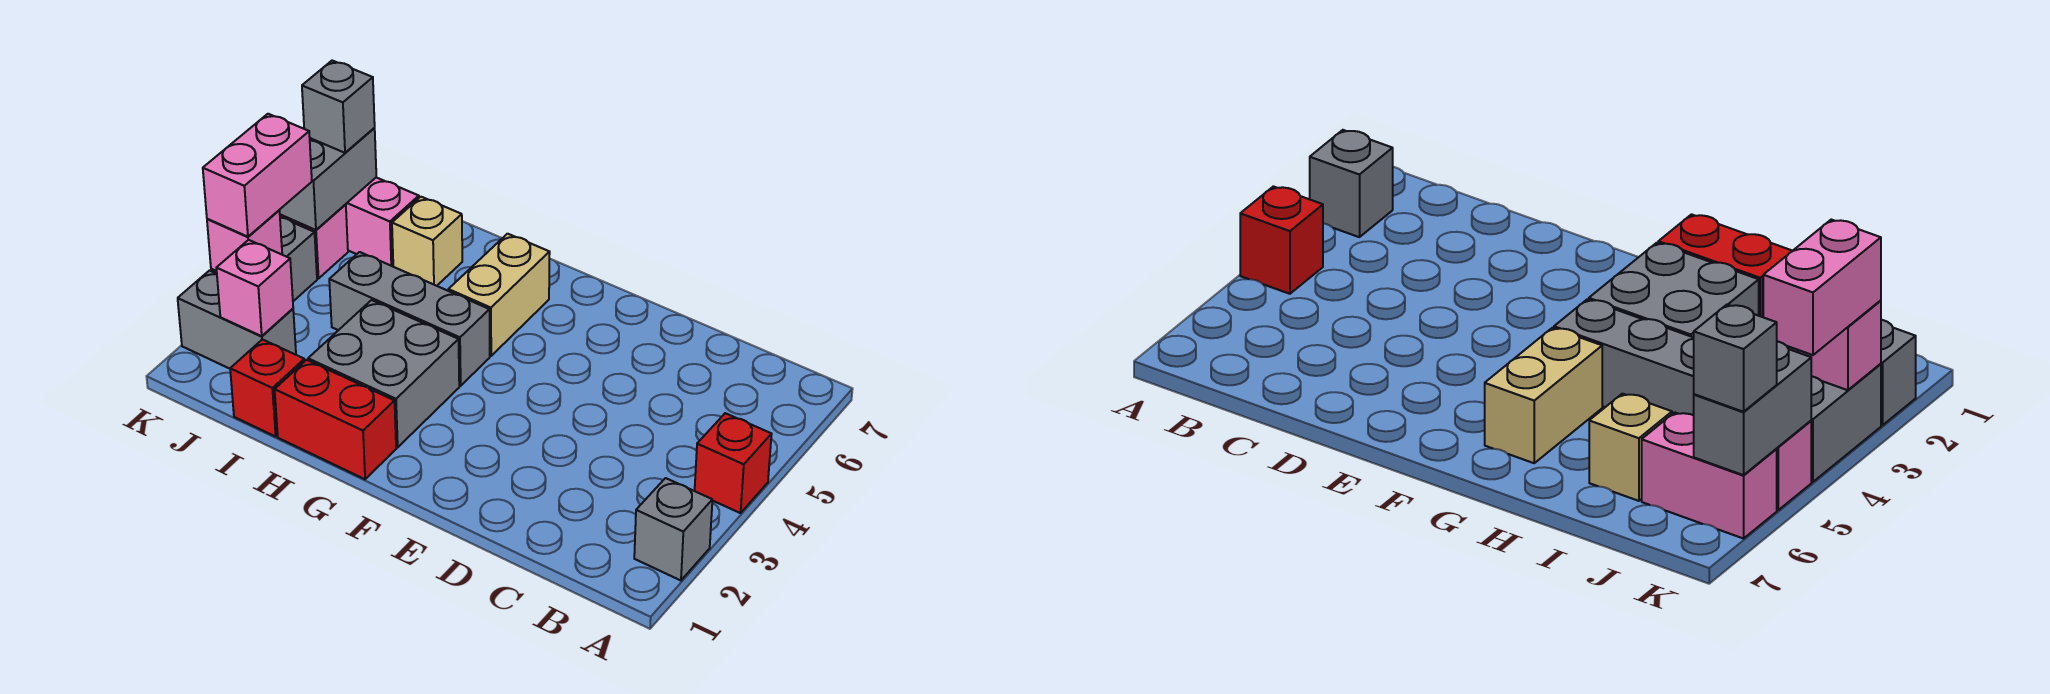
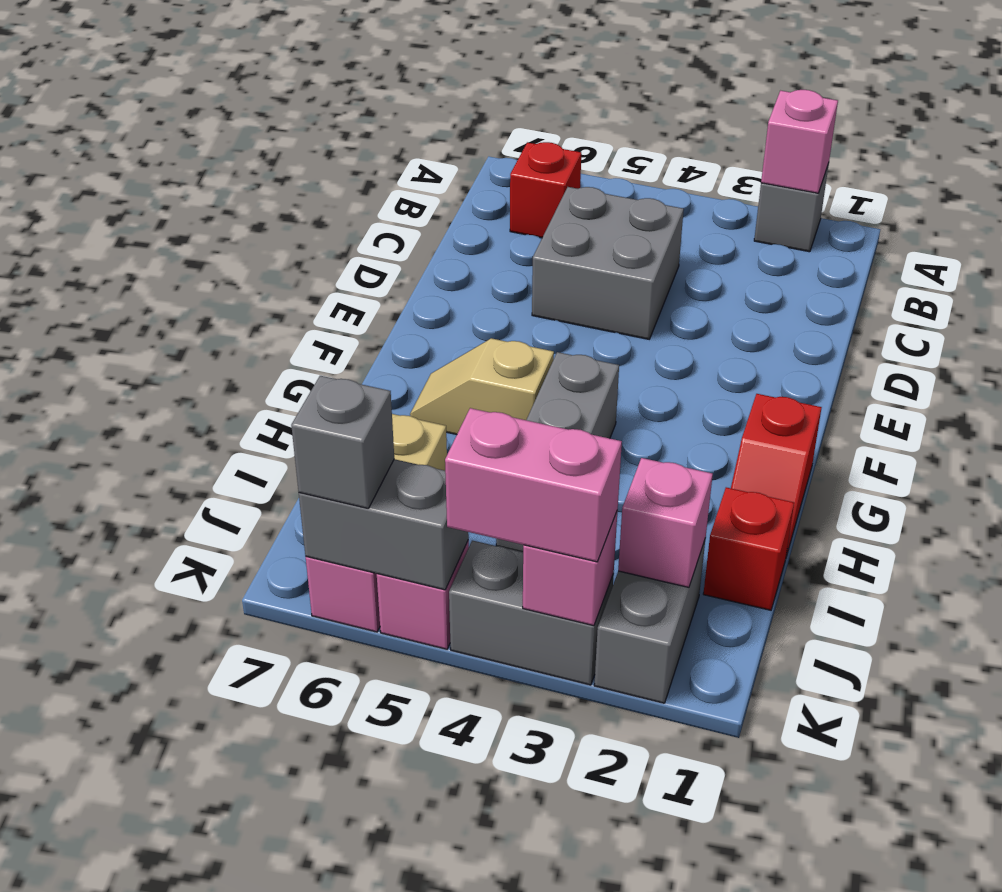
none -> pink 1x1 brick [761,90,838,193]
red 1x1 brick [695,413,772,513] -> red 1x1 brick moved to [510,142,581,238]
red 1x2 brick [275,360,396,479] -> red 1x2 slope [731,394,822,556]
grey 2x2 brick [308,300,459,447] -> grey 2x2 brick moved to [532,187,684,339]
tan 1x2 brick [448,234,550,356] -> tan 1x2 slope [410,338,554,435]

